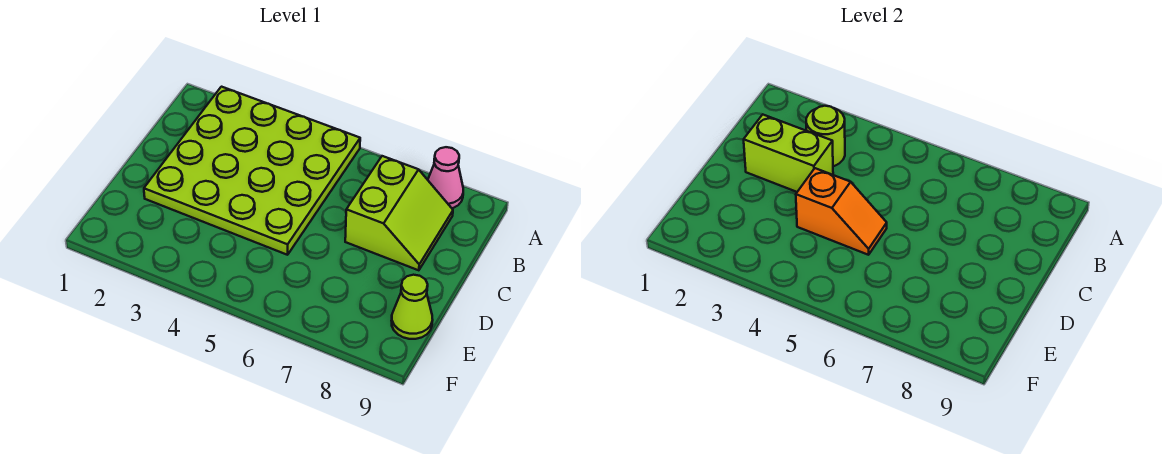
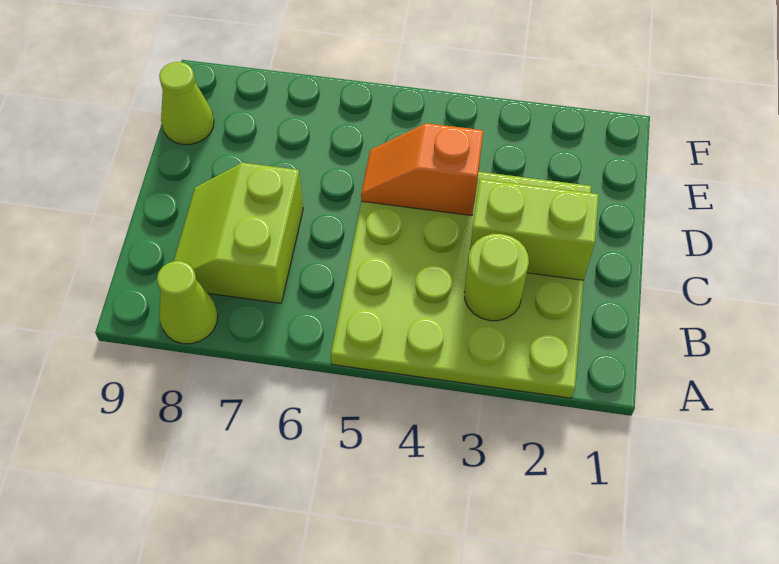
pink 1x1 cone [428,147,463,208] -> lime 1x1 cone [157,261,218,344]

